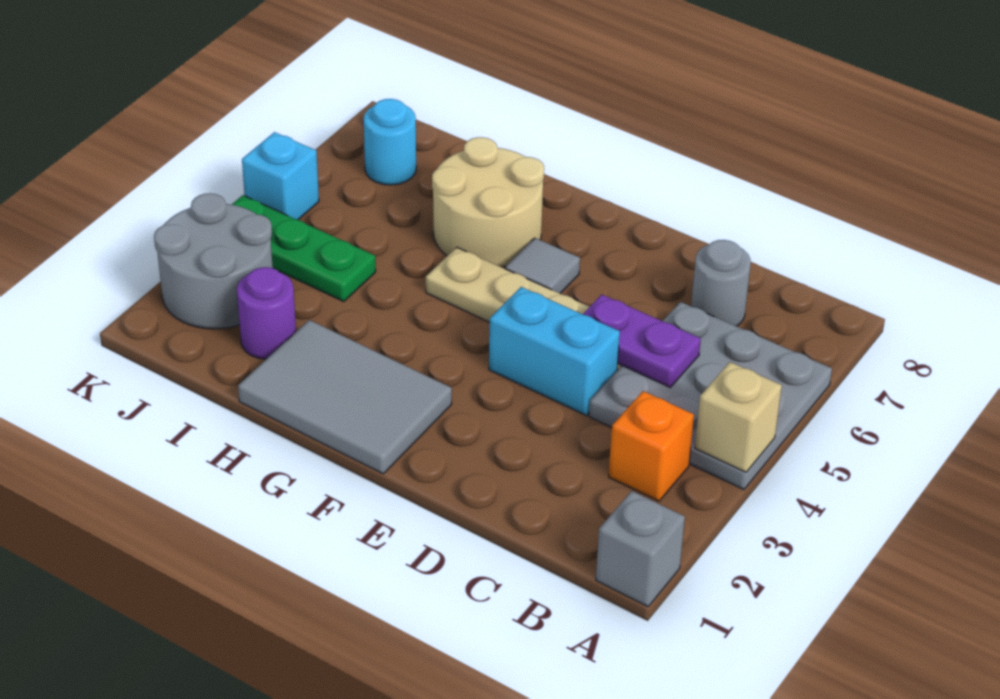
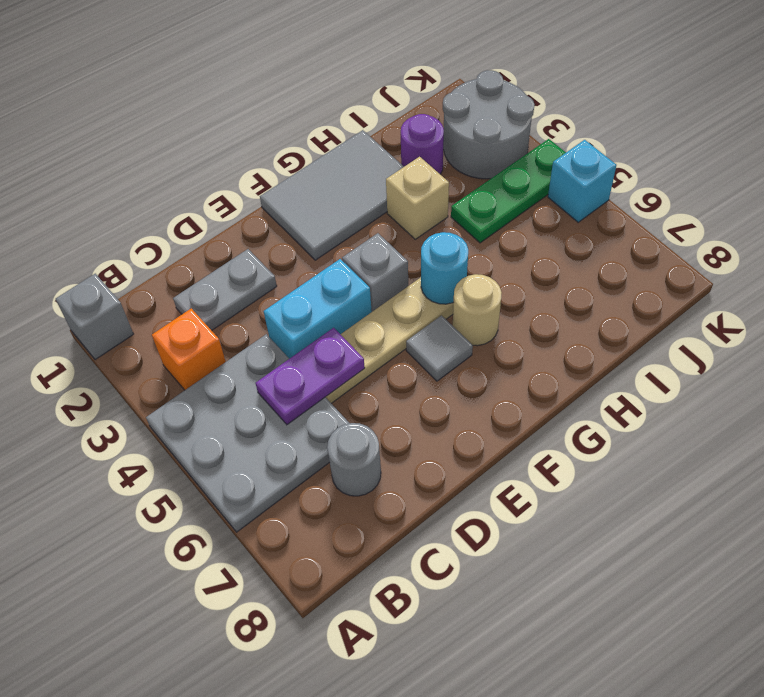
tan 1x1 brick [695,362,782,472] -> tan 1x1 brick moved to [386,157,449,239]
none -> grey 1x2 plate [173,249,277,330]
none -> grey 1x1 brick [342,233,408,312]
tan 2x2 round brick [432,137,544,267] -> tan 1x1 round brick [453,274,502,346]
cyan 1x1 round brick [364,99,416,185] -> cyan 1x1 round brick moved to [421,232,468,304]

